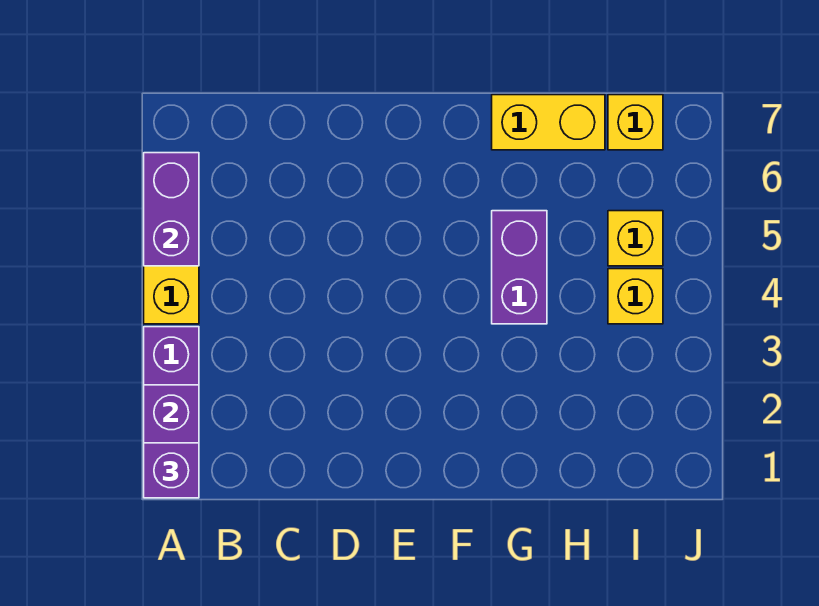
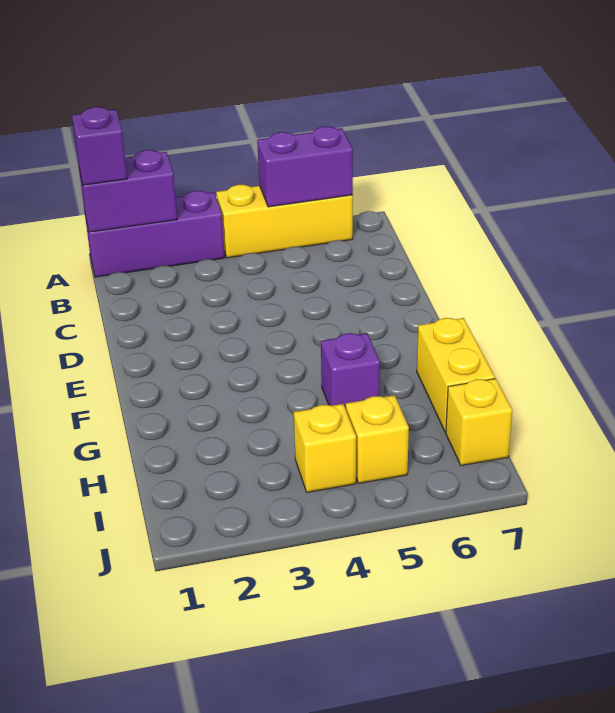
purple 1x2 brick [492,211,547,324] -> purple 1x1 brick [321,333,380,409]

